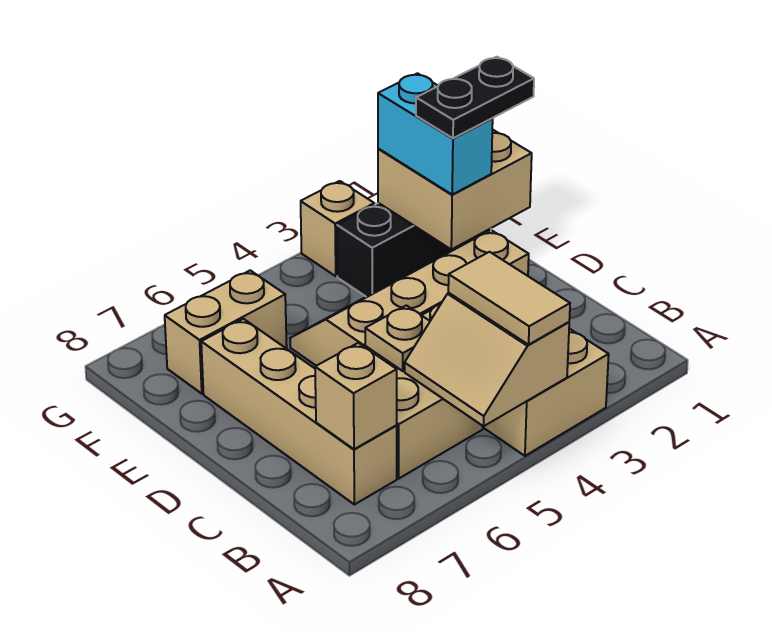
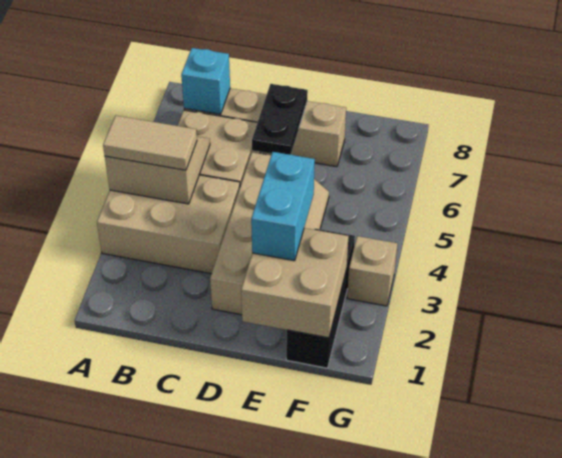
tan 1x1 brick [315,343,397,449] -> cyan 1x1 brick [181,48,230,114]
tan 1x1 plate [365,305,430,371] -> none
black 1x2 plate [416,57,534,138] -> black 1x2 plate moved to [252,84,308,155]
cyan 1x2 brick [378,73,493,194] -> cyan 1x2 brick turned to [251,152,315,261]
tan 1x2 brick [165,270,287,394] -> none

